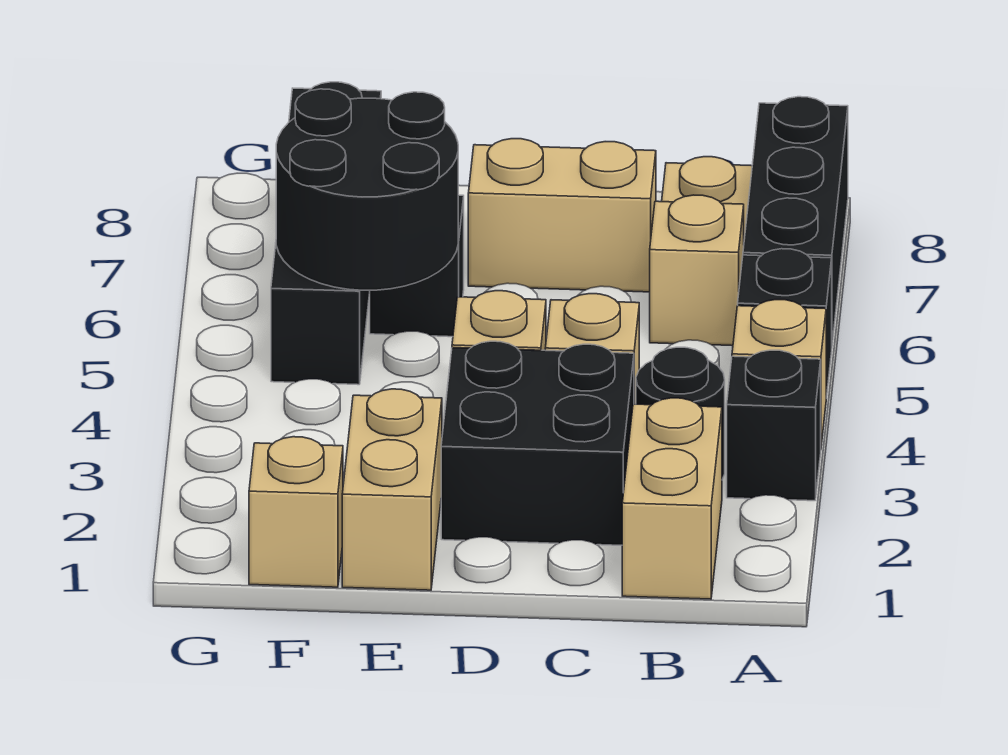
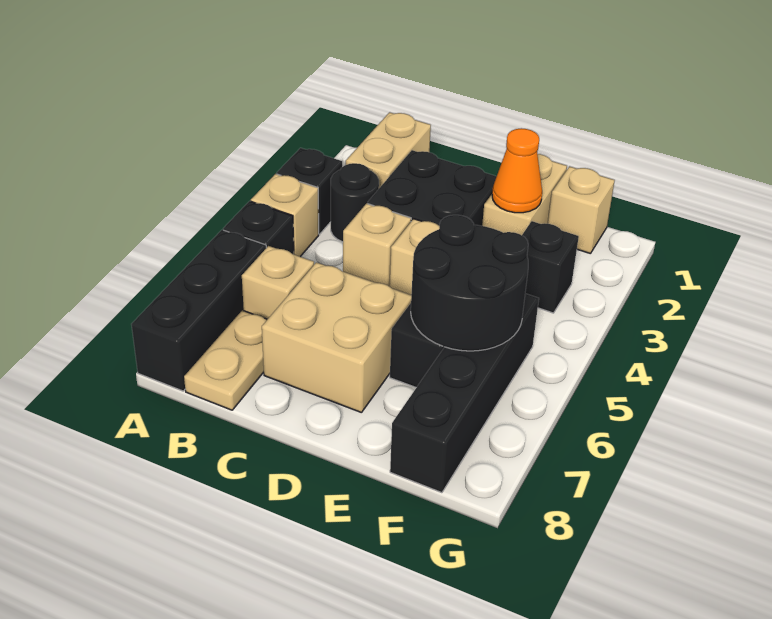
tan 1x2 brick [468,139,656,292] -> tan 2x2 brick [262,262,411,413]
none -> orange 1x1 cone [492,128,542,213]
none -> black 1x1 brick [522,221,579,313]

